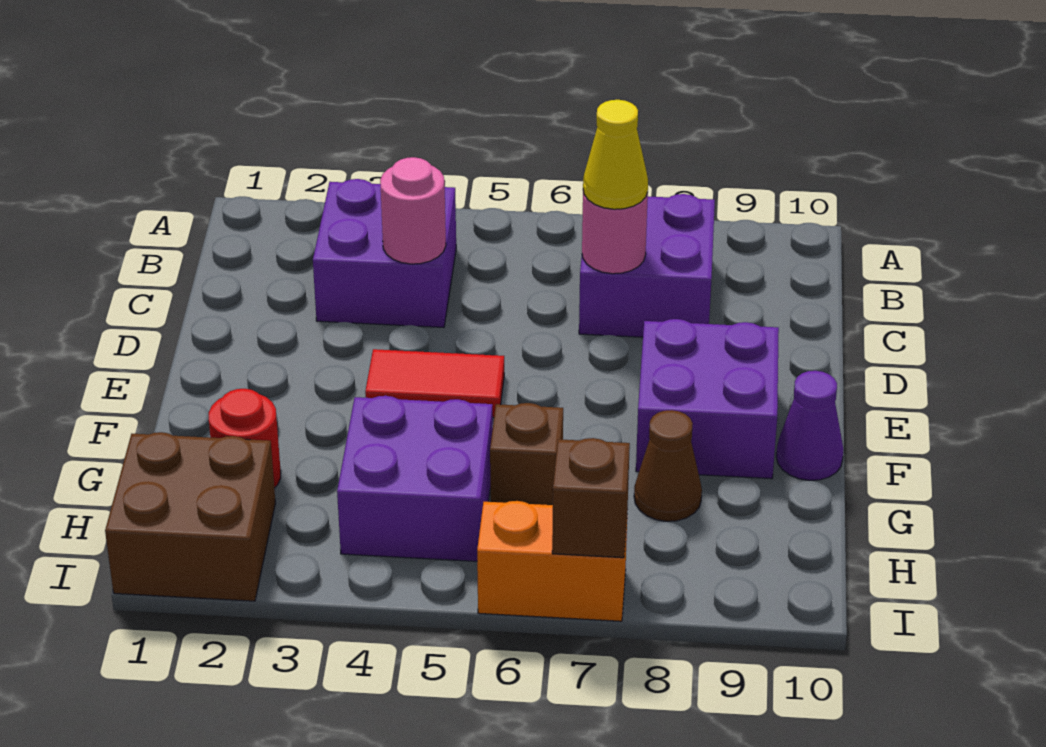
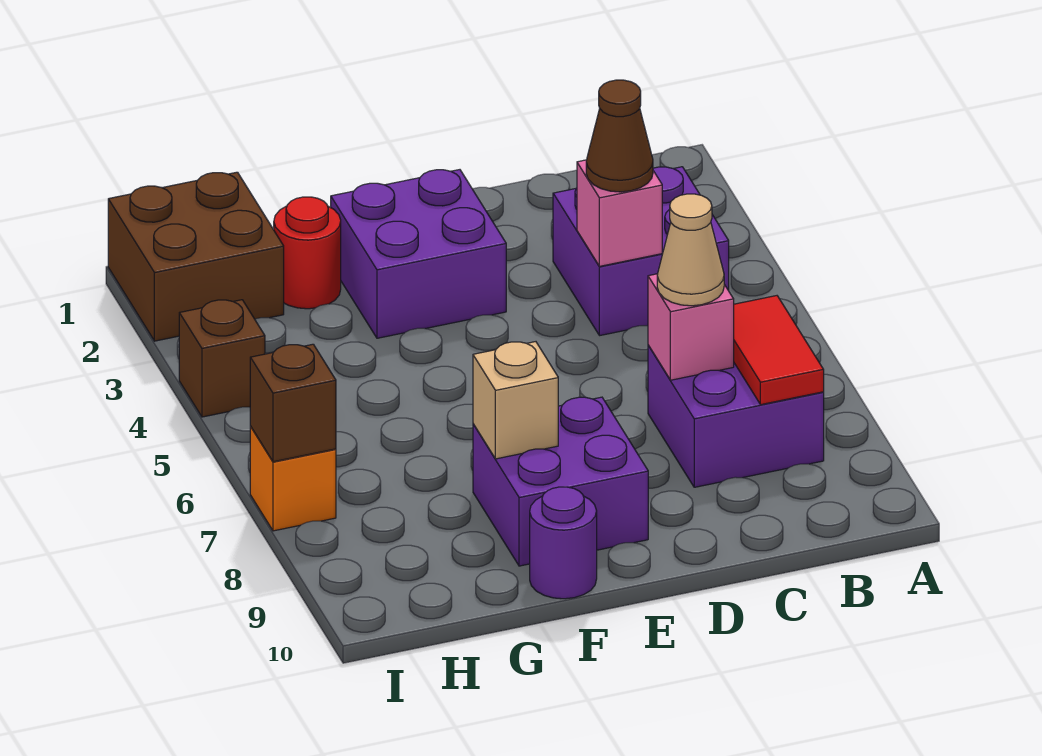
pink 1x1 round brick [380,157,446,264] -> pink 1x1 brick [577,160,662,266]
pink 1x1 round brick [582,191,648,274] -> pink 1x1 brick [648,274,734,380]
yellow 1x1 cone [583,100,648,209] -> tan 1x1 cone [657,194,724,306]
red 1x2 tile [365,349,504,418] -> red 1x2 tile moved to [734,296,824,405]
none -> tan 1x1 brick [473,342,558,459]
purple 1x1 cone [776,371,844,480] -> purple 1x1 round brick [530,487,597,599]
purple 2x2 brick [337,396,493,561] -> purple 2x2 brick moved to [331,170,506,338]
brown 1x1 brick [490,403,563,505] -> brown 1x1 brick moved to [179,300,265,417]
brown 1x1 cone [634,410,702,521] -> brown 1x1 cone moved to [586,80,653,192]
orange 1x2 brick [477,501,627,621] -> orange 1x1 brick [250,427,336,531]

